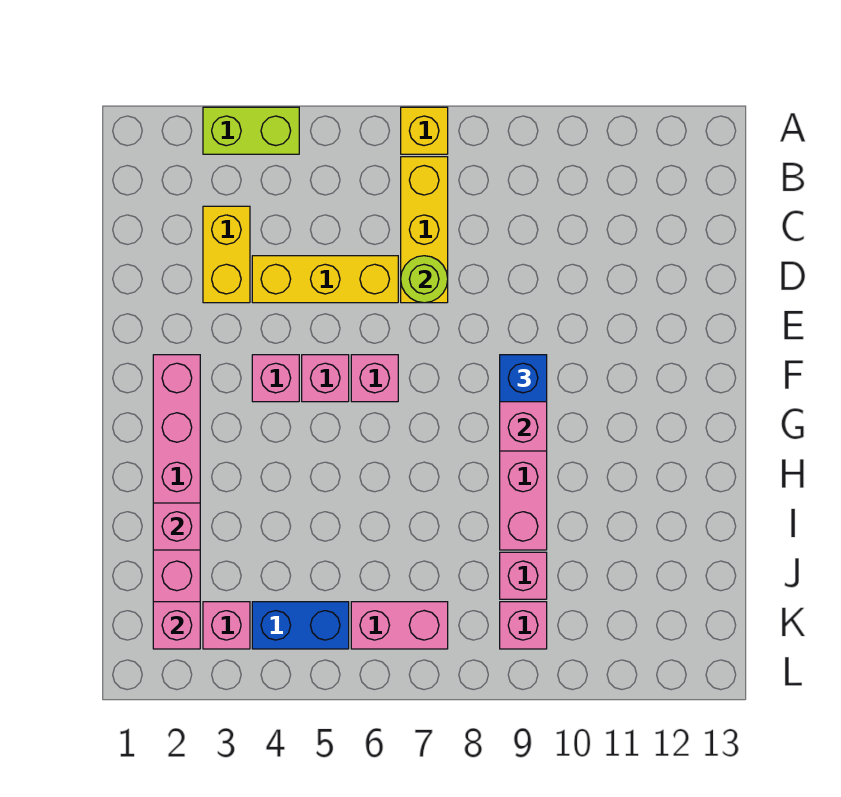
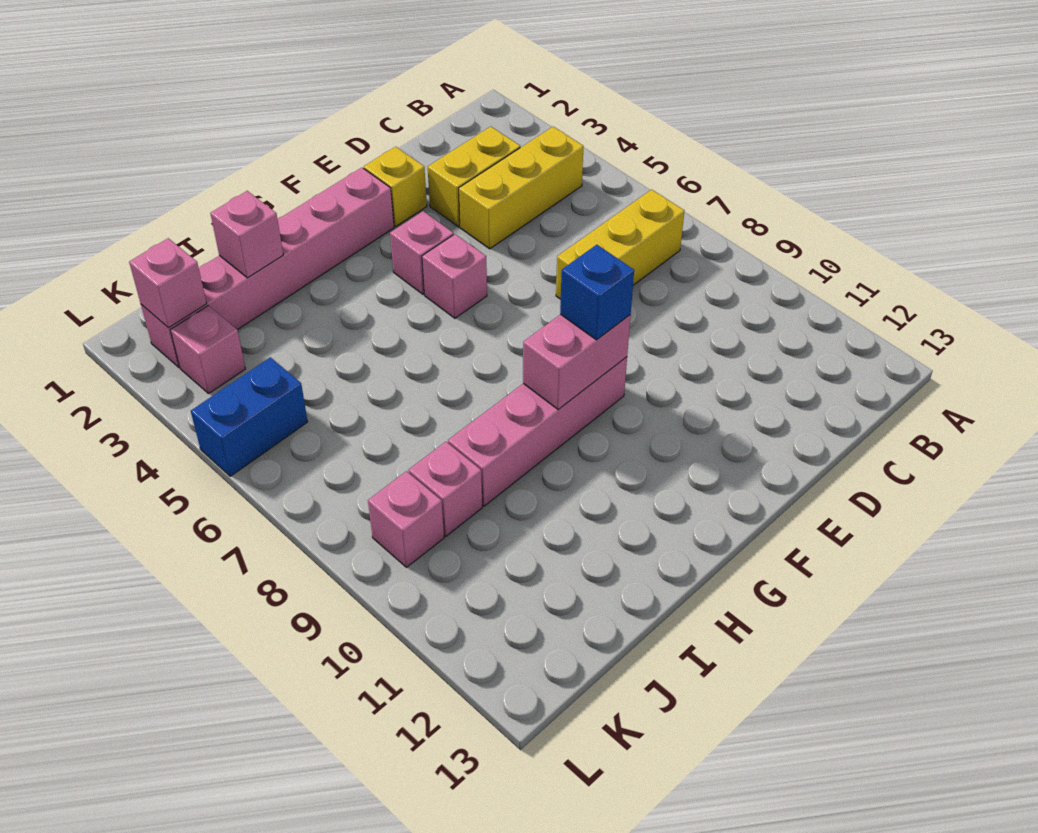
lime 1x2 brick [203,107,299,154] -> none
yellow 1x1 brick [401,107,448,154] -> yellow 1x1 brick moved to [364,147,427,227]
yellow 1x3 brick [252,256,398,303] -> yellow 1x3 brick turned to [459,127,584,249]
lime 1x1 round brick [401,256,448,303] -> none
pink 1x1 brick [351,355,398,402] -> none
blue 1x2 brick [252,602,349,649] -> blue 1x2 brick turned to [191,357,308,476]
pink 1x2 brick [351,602,448,649] -> none

